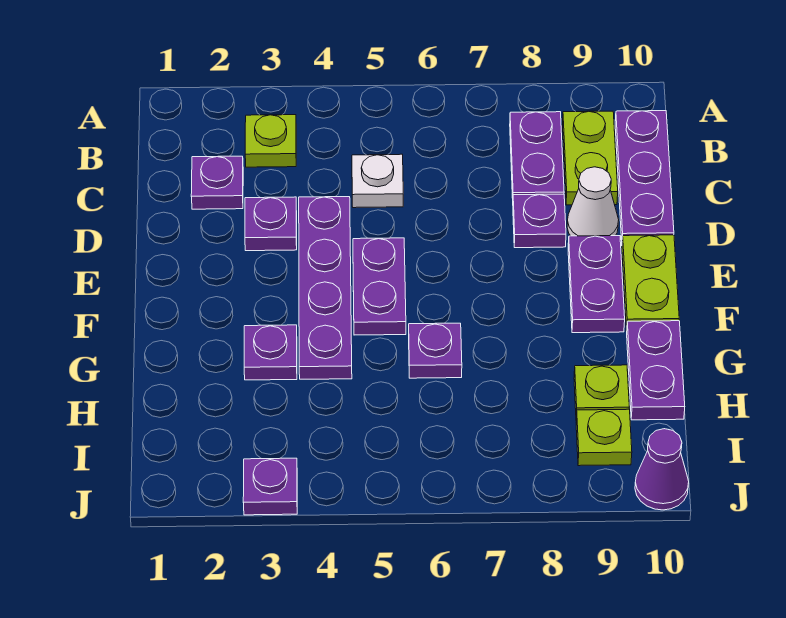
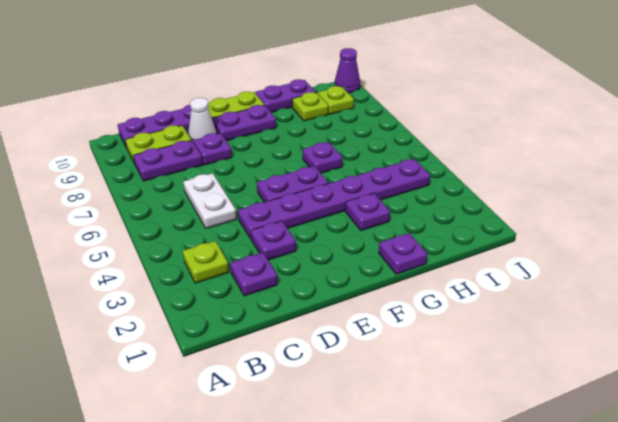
white 1x1 plate [352,154,403,208] -> white 1x2 plate [183,173,236,228]
purple 1x4 plate [299,197,352,379] -> purple 1x6 plate [238,159,430,239]
purple 1x1 plate [243,458,297,515] -> purple 1x1 plate moved to [379,233,427,274]

